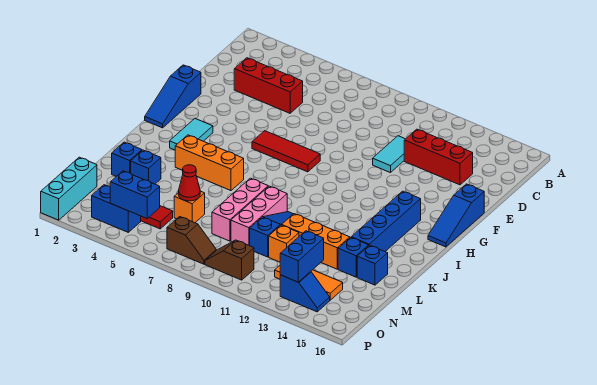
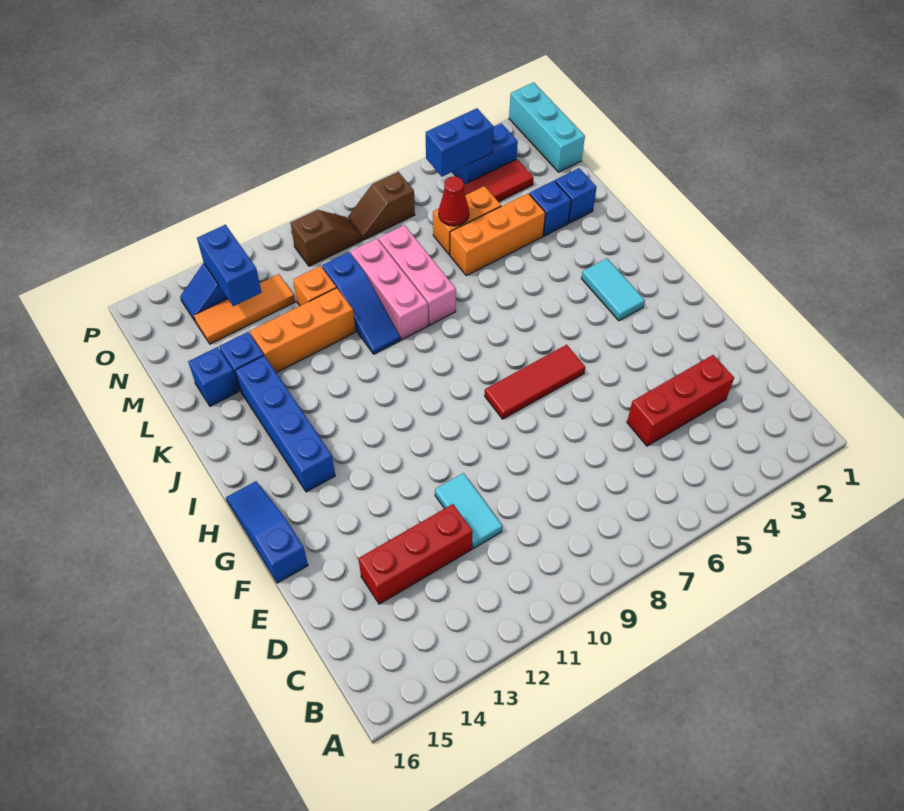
blue 1x3 slope [145,65,201,128] -> none
orange 1x3 brick [175,135,244,191] -> orange 1x3 brick moved to [450,194,545,276]
orange 1x1 brick [174,191,205,223] -> orange 1x2 brick [433,186,501,255]

